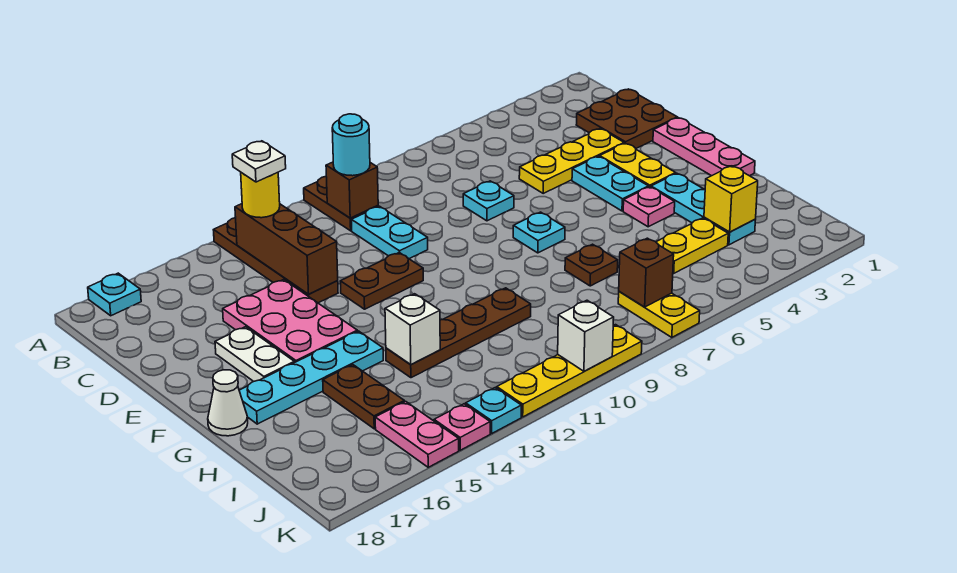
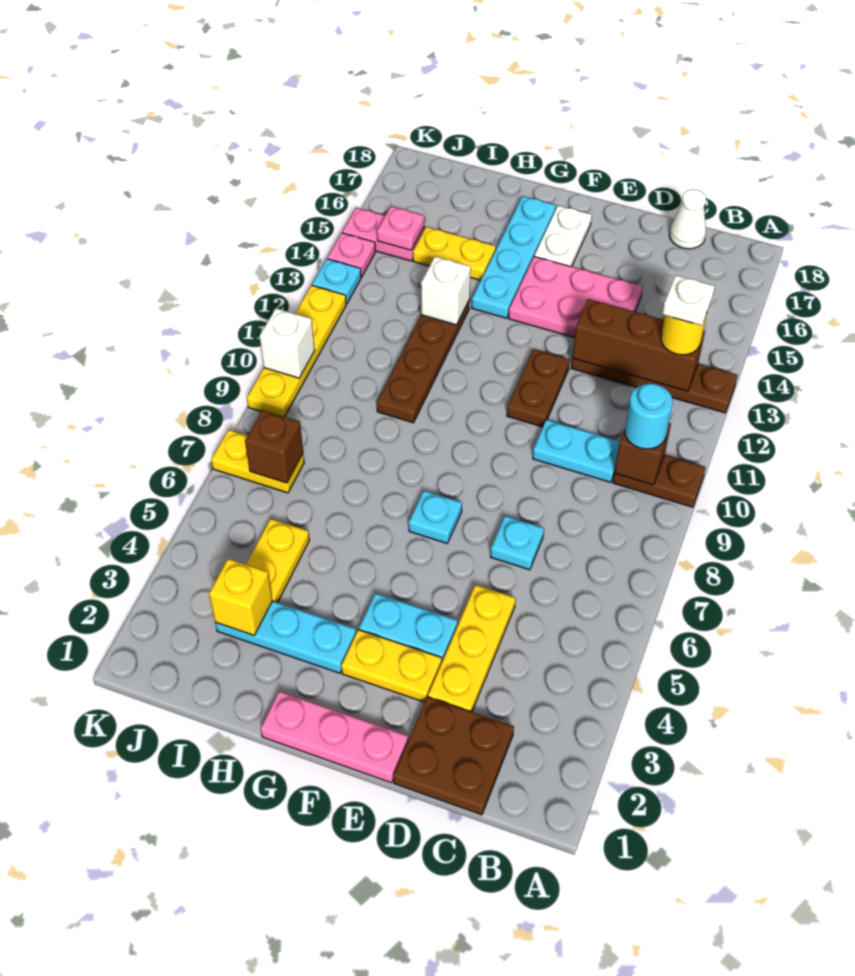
cyan 1x1 plate [88,273,141,316] -> none
white 1x2 plate [215,327,294,382] -> white 1x2 plate turned to [534,206,592,267]
pink 1x1 plate [623,187,675,227] -> pink 1x1 plate moved to [377,206,424,250]
white 1x1 cone [208,370,248,436] -> white 1x1 cone moved to [669,189,706,249]
brown 1x1 plate [565,244,618,286] -> none
brown 1x2 plate [323,365,404,429] -> yellow 1x2 plate [413,227,496,280]

